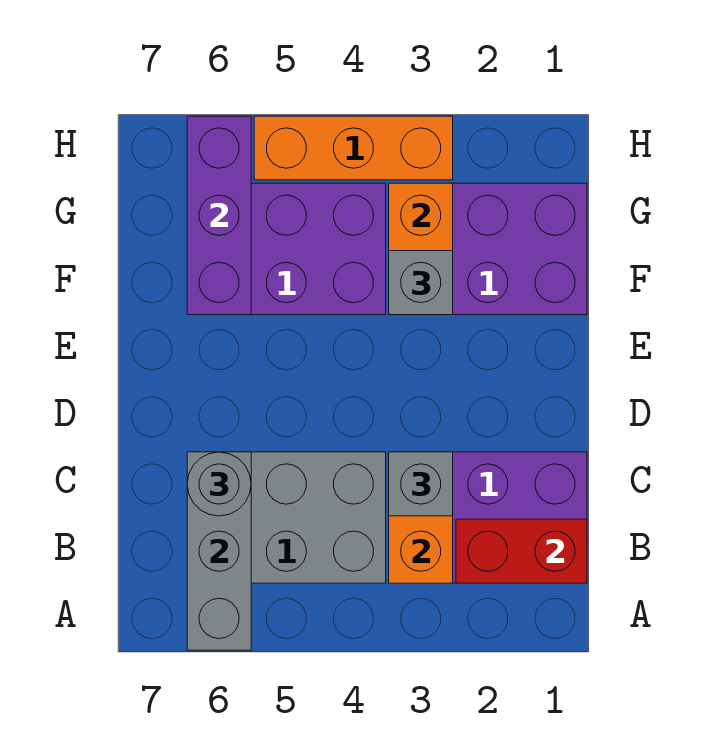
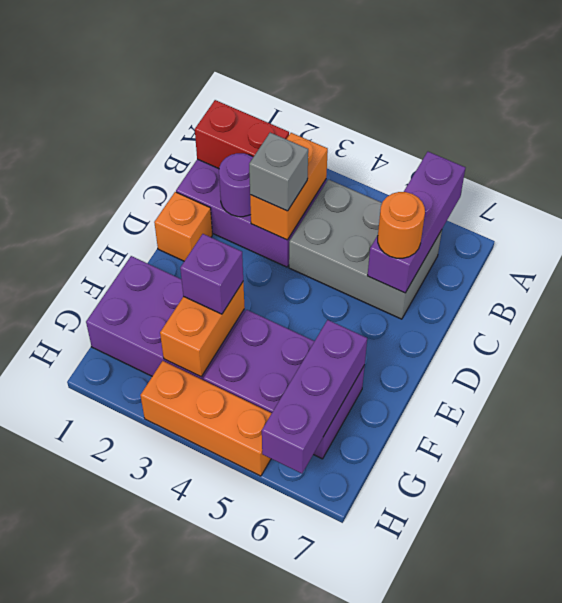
grey 1x3 brick [187,452,251,650] -> purple 1x3 brick [368,152,466,293]
none -> purple 1x1 round brick [219,153,253,217]
grey 1x1 round brick [187,452,251,516] -> orange 1x1 round brick [378,192,425,258]
none -> orange 1x1 brick [154,192,212,261]
grey 1x1 brick [389,251,453,315] -> purple 1x1 brick [180,234,243,314]

